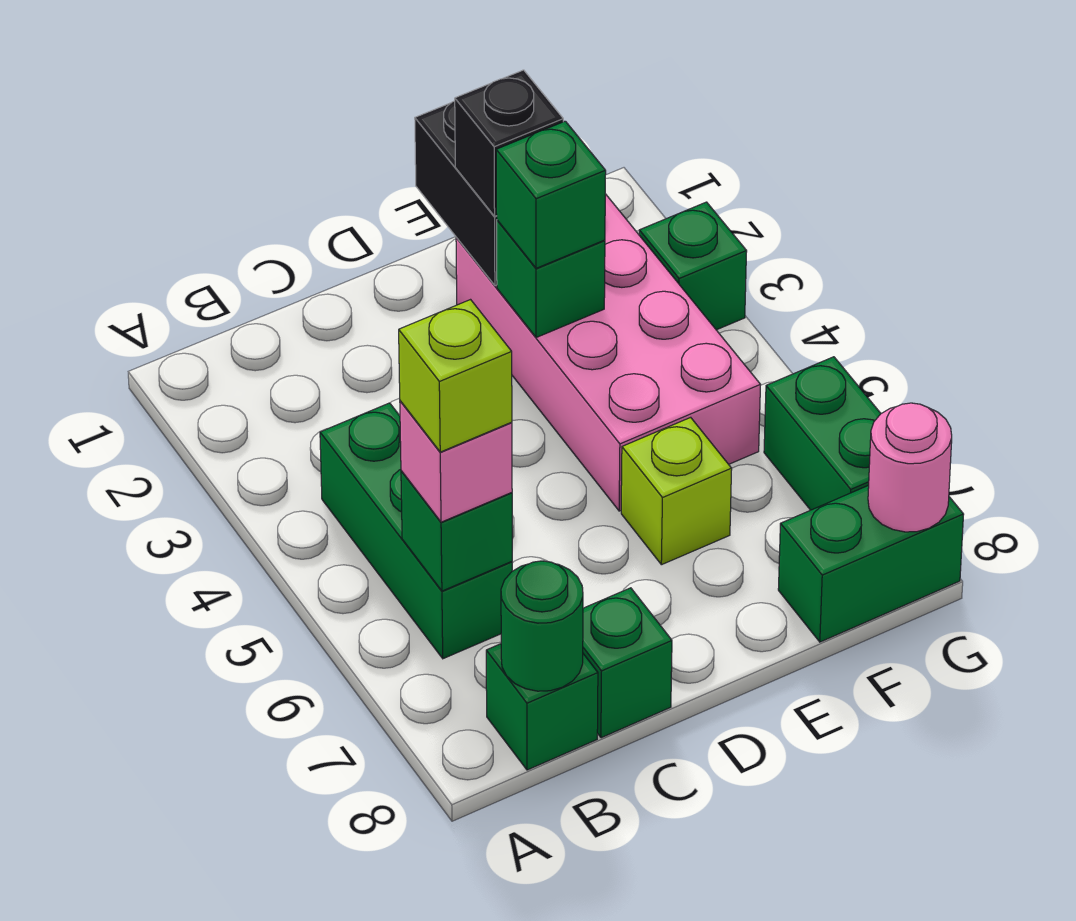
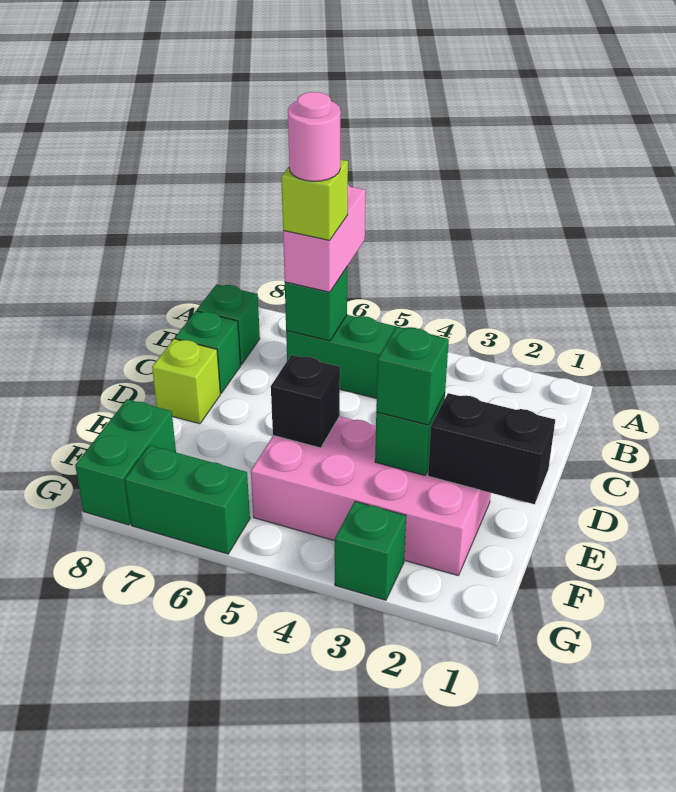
pink 1x1 brick [400,401,512,522] -> pink 1x2 brick [283,185,366,292]
green 1x1 round brick [501,561,583,691] -> none
black 1x1 brick [455,70,563,216] -> black 1x1 brick moved to [271,355,340,448]
lime 1x1 brick [621,417,732,565] -> lime 1x1 brick moved to [152,339,220,424]
pink 1x1 round brick [868,403,952,532] -> pink 1x1 round brick moved to [288,92,341,181]

